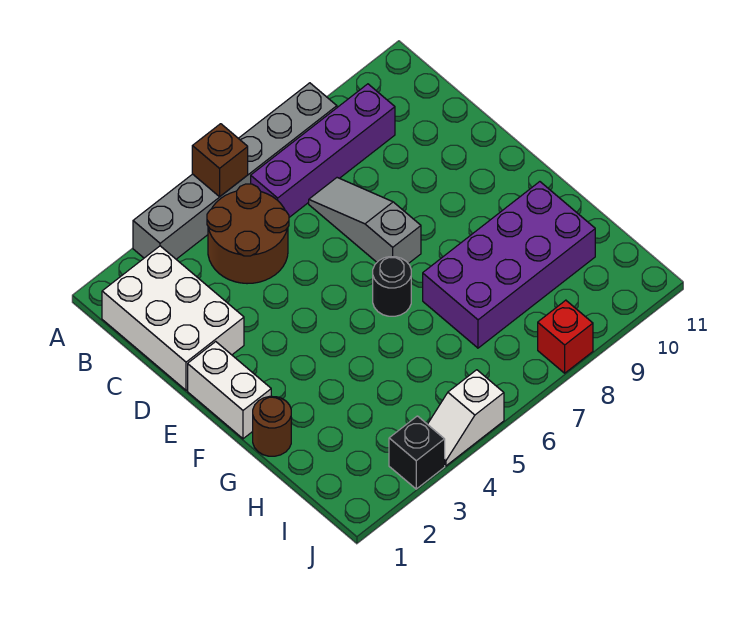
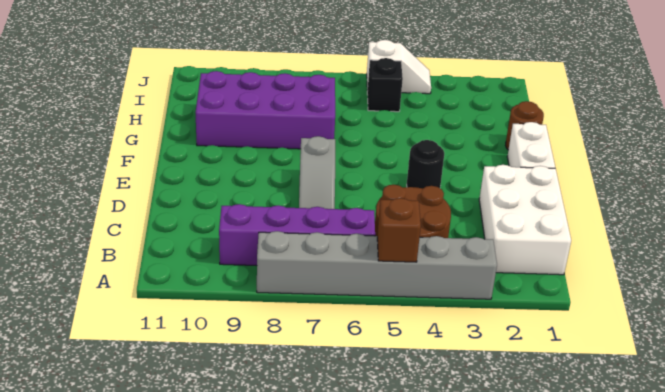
black 1x1 round brick [373,257,411,316] -> black 1x1 round brick moved to [407,140,444,189]
black 1x1 brick [389,416,445,489] -> black 1x1 brick moved to [367,58,403,112]
red 1x1 brick [538,300,593,373] -> none

